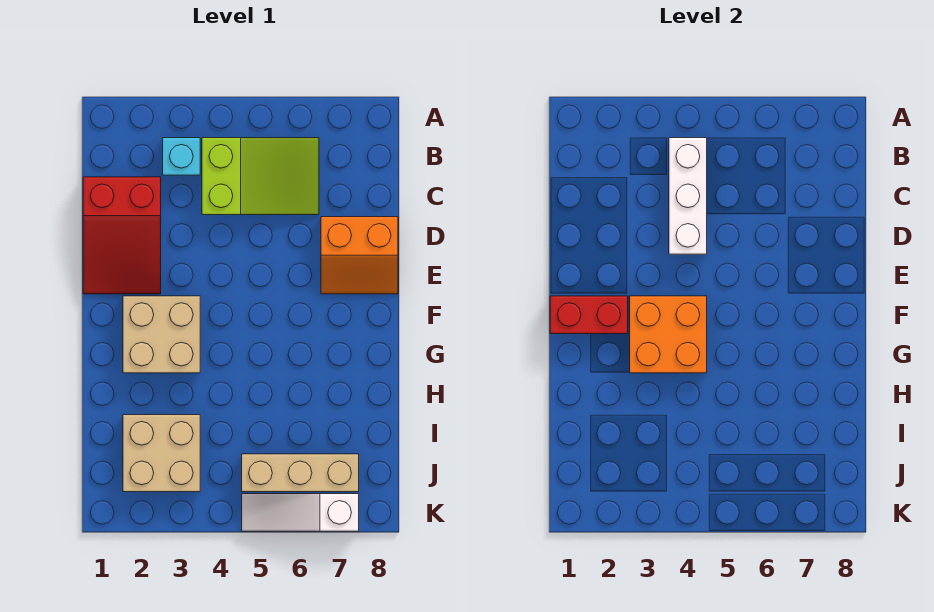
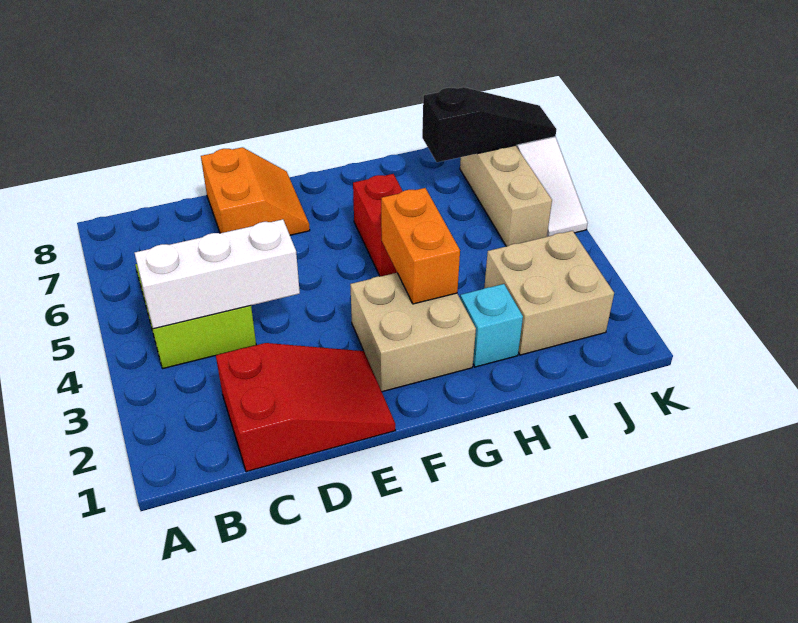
cyan 1x1 brick [163,138,200,175] -> cyan 1x1 brick moved to [460,284,523,367]
red 1x2 brick [550,296,628,334] -> red 1x2 brick moved to [353,174,403,276]
orange 2x2 brick [630,296,707,373] -> orange 1x2 brick [381,188,460,304]
none -> black 1x3 slope [422,87,557,162]

